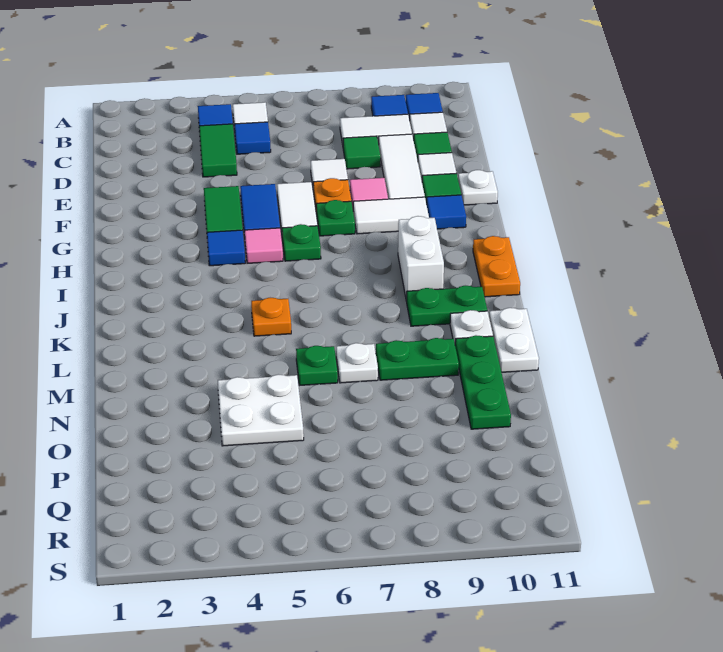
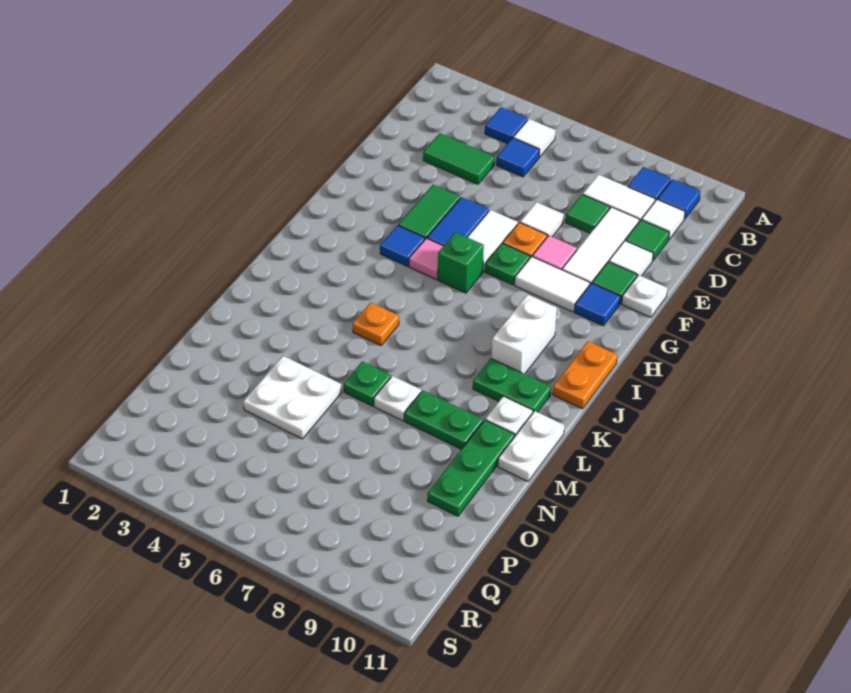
green 1x2 tile [199,124,237,177] -> green 1x2 tile turned to [423,133,494,184]
green 1x1 plate [282,224,321,261] -> green 1x1 brick [438,232,484,293]

